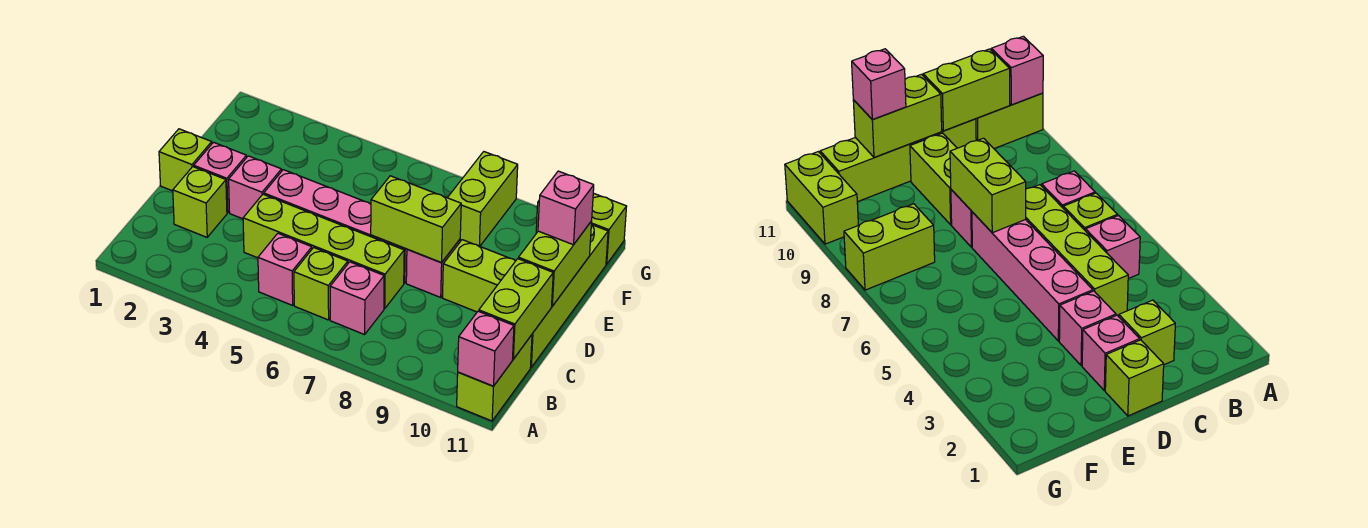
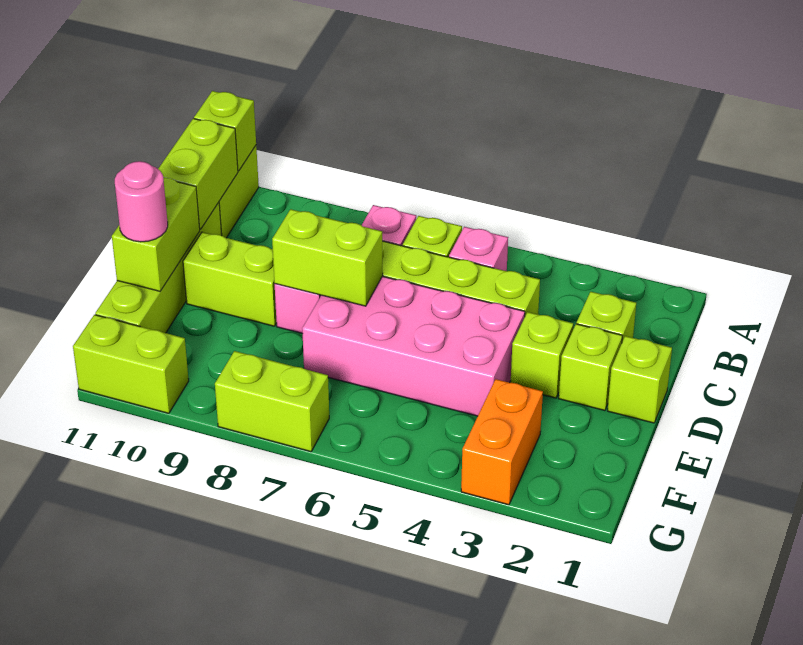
pink 1x1 brick [458,311,514,386] -> lime 1x1 brick [194,91,256,171]
pink 1x1 brick [194,142,247,213] -> lime 1x1 brick [559,324,622,411]
pink 1x1 brick [229,156,282,219] -> lime 1x1 brick [511,312,573,398]
pink 1x4 brick [264,170,407,283] -> pink 2x4 brick [302,276,525,416]
pink 1x1 brick [538,171,594,245] -> pink 1x1 round brick [115,161,168,242]
none -> orange 1x2 brick [461,379,543,505]
lime 1x2 brick [448,152,518,246] -> lime 1x2 brick turned to [215,351,329,452]

